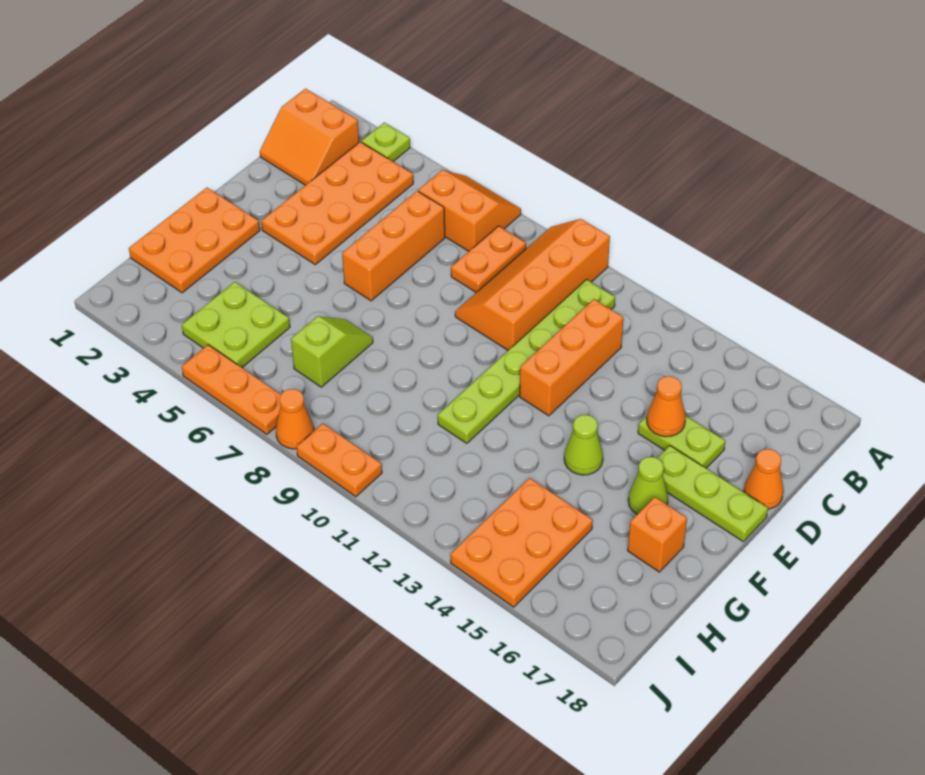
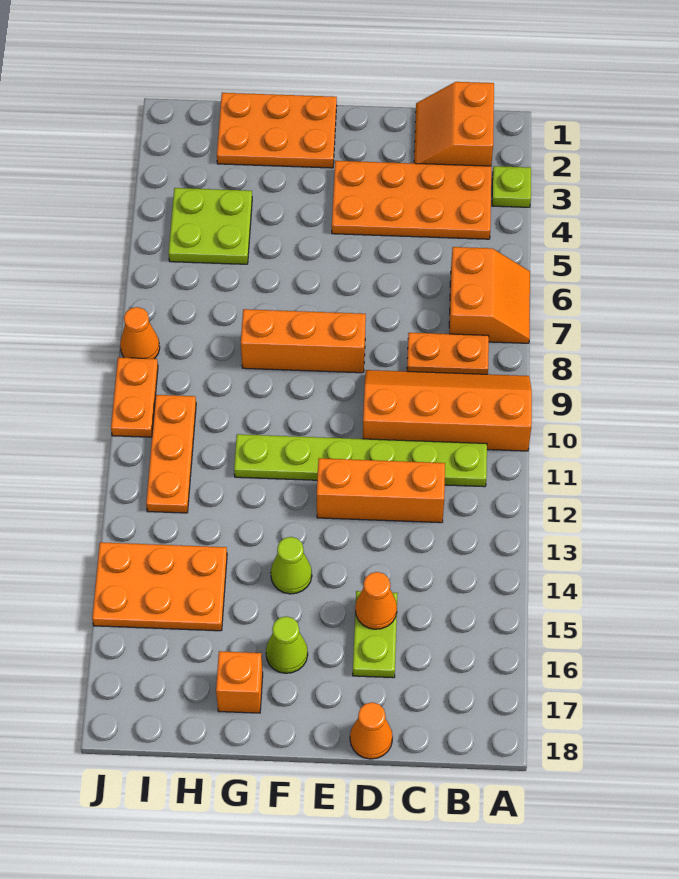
orange 1x3 brick [342,191,445,301] -> orange 1x3 brick moved to [241,309,366,373]
lime 1x3 plate [657,446,768,541] -> none
lime 1x2 slope [291,316,373,387] -> none
orange 1x3 plate [182,345,281,434] -> orange 1x3 plate moved to [146,395,196,513]

